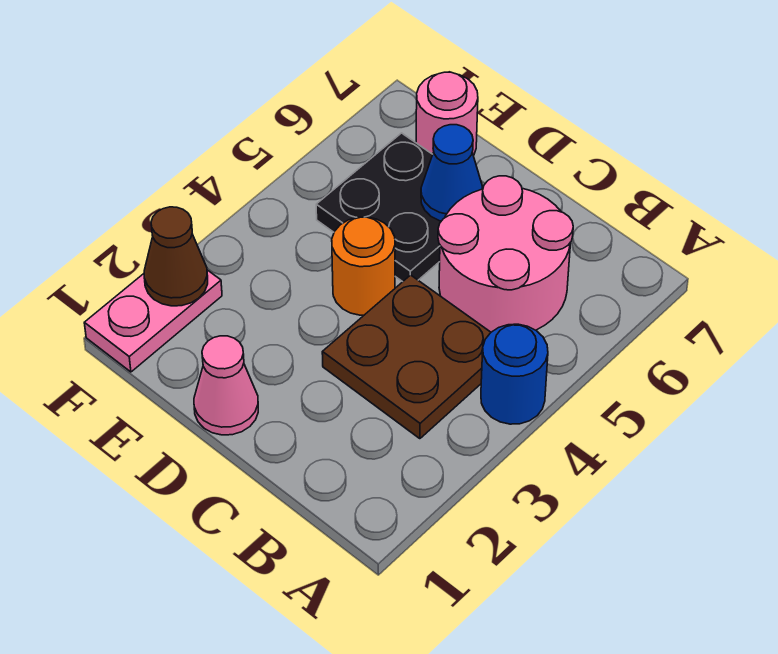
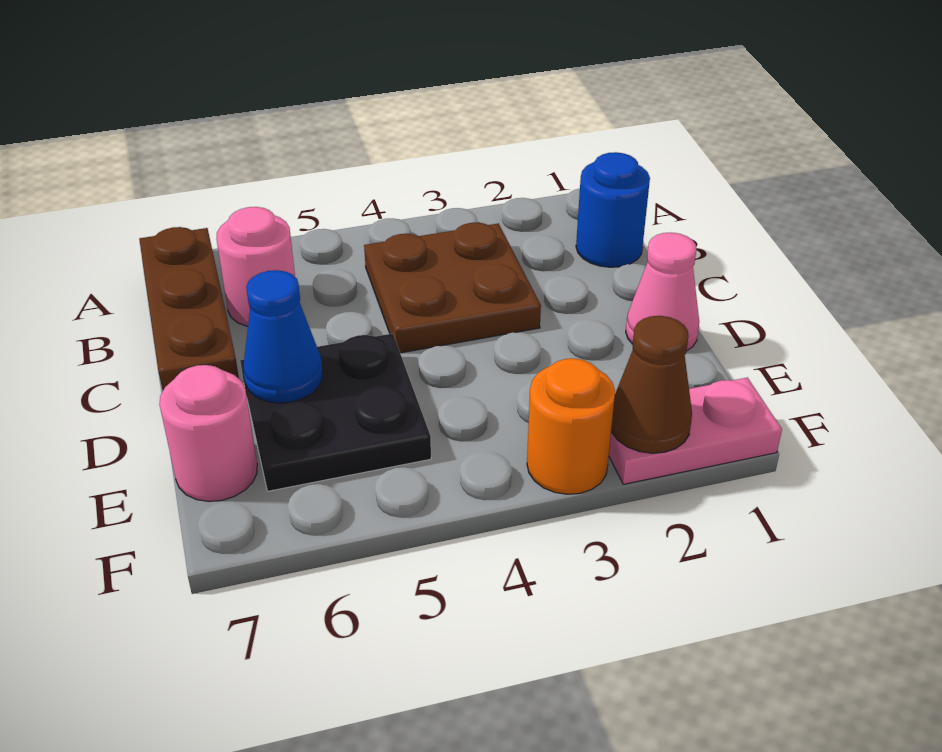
blue 1x1 round brick [481,324,548,424] -> blue 1x1 round brick moved to [576,152,650,267]
none -> brown 1x3 plate [139,227,239,390]
pink 2x2 round brick [438,176,573,332] -> pink 1x1 round brick [216,207,295,326]
orange 1x1 round brick [332,217,395,315] -> orange 1x1 round brick moved to [527,358,615,494]

